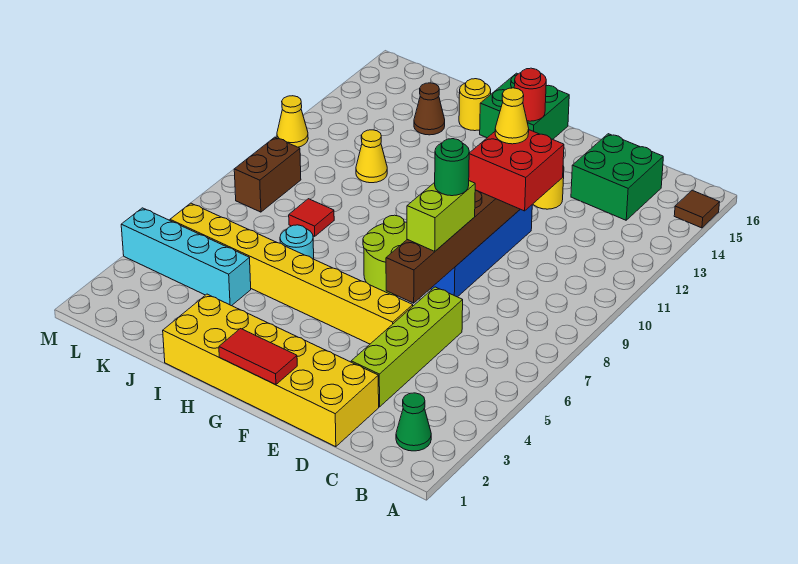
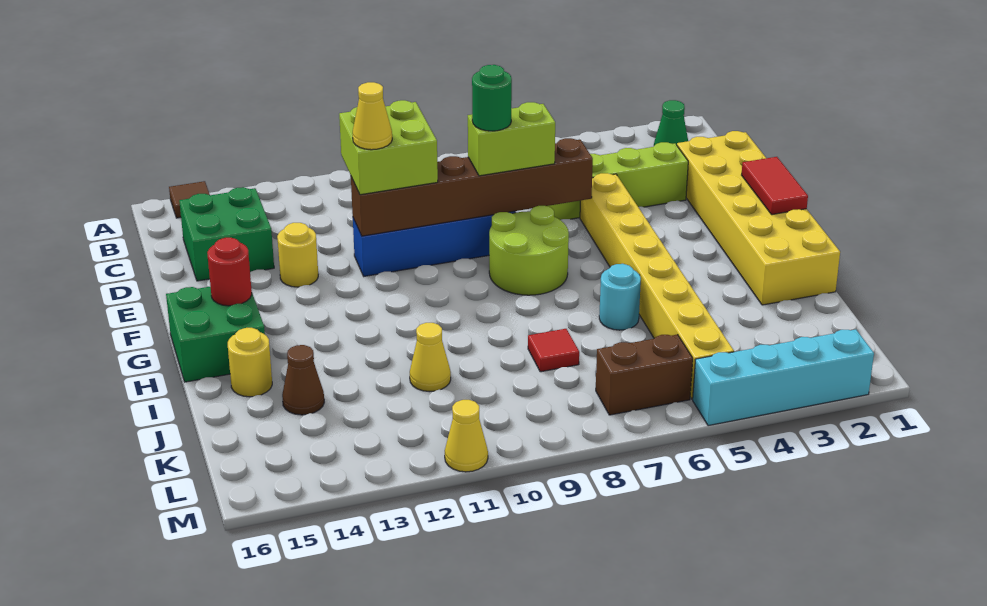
red 2x2 brick [469,130,564,211] -> lime 2x2 brick [339,100,438,195]
cyan 1x4 brick [121,208,251,306] -> cyan 1x4 brick turned to [693,329,874,426]
brown 1x2 brick [234,137,301,212] -> brown 1x2 brick moved to [596,335,693,415]

